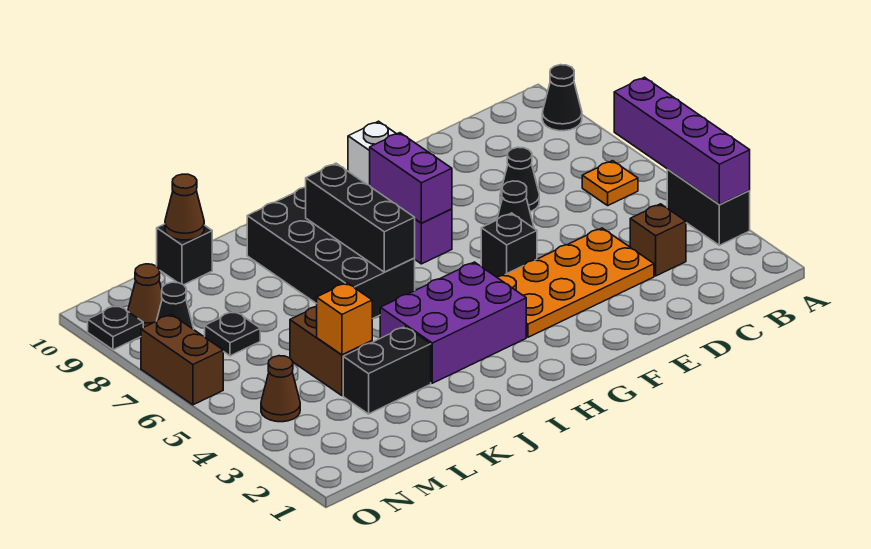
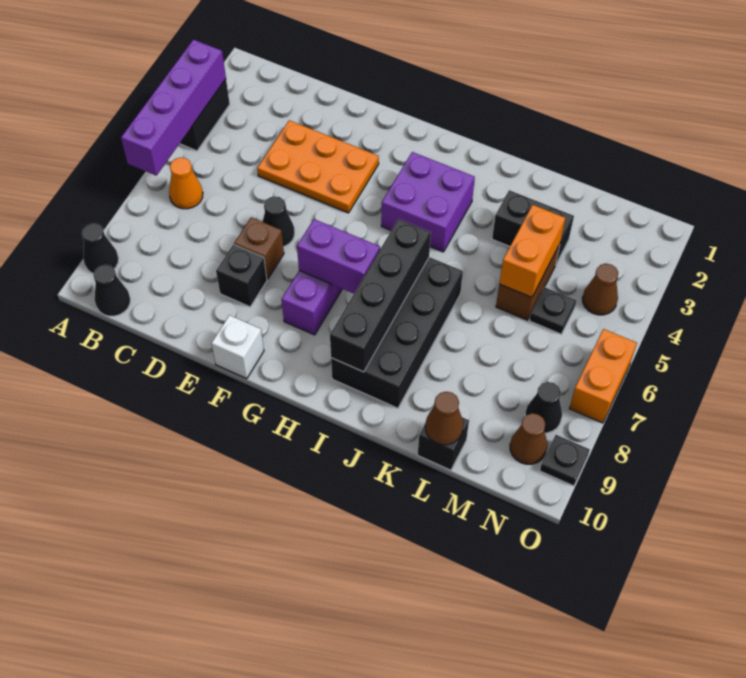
orange 1x1 plate [582,161,638,205] -> orange 1x1 cone [169,157,203,209]
brown 1x1 brick [630,204,686,276] -> brown 1x1 brick moved to [234,217,284,279]
orange 2x4 plate [497,228,654,337] -> orange 2x3 plate [257,120,379,213]
black 1x1 cone [500,147,539,211] -> black 1x1 cone moved to [93,265,130,316]
black 1x1 brick [481,213,537,277] -> black 1x1 brick moved to [216,245,267,307]
purple 1x2 brick [370,133,452,223] -> purple 1x2 brick turned to [297,219,380,294]
purple 2x3 brick [380,262,526,383] -> purple 2x2 brick [381,152,475,252]
black 1x3 brick [306,163,415,272] -> black 1x4 brick [330,219,431,372]
orange 1x1 brick [317,283,372,355] -> orange 1x2 brick [499,205,565,297]
black 1x1 plate [205,311,260,356] -> black 1x1 plate moved to [529,287,576,334]
brown 1x2 brick [141,314,223,405] -> orange 1x2 brick [569,329,637,423]

